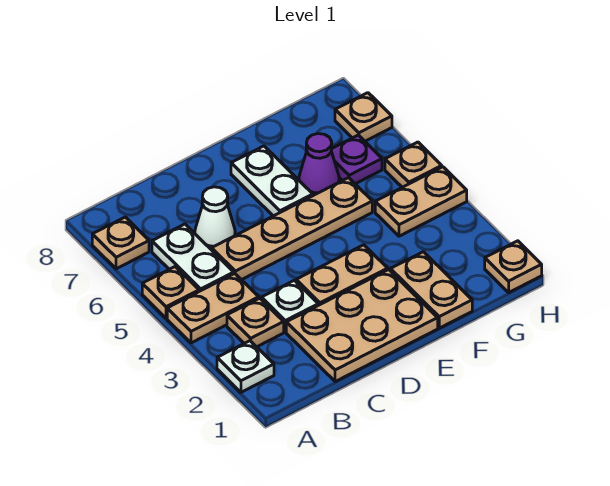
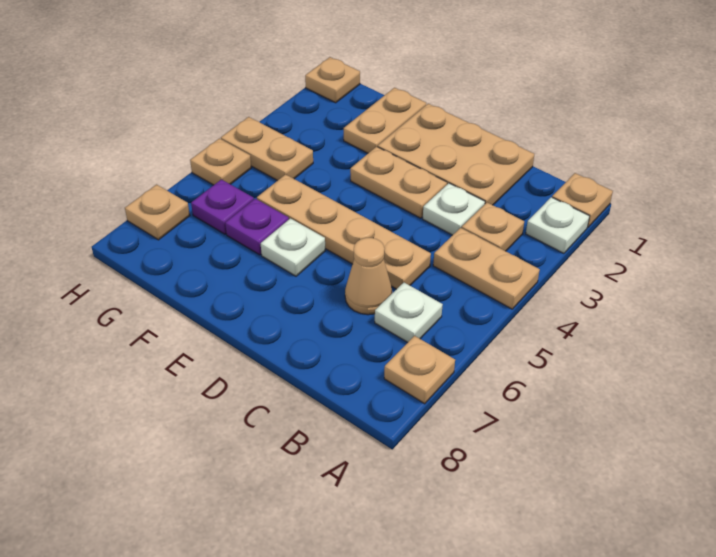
tan 1x1 plate [142,267,199,318] -> tan 1x1 plate moved to [552,173,613,227]
white 1x2 plate [152,224,234,291] -> white 1x1 plate [375,283,443,342]
white 1x1 cone [195,187,235,250] -> tan 1x1 cone [345,238,392,315]
white 1x2 plate [231,146,313,216] -> white 1x1 plate [261,218,325,276]
purple 1x1 cone [299,134,339,195] -> purple 1x1 plate [225,199,289,255]

